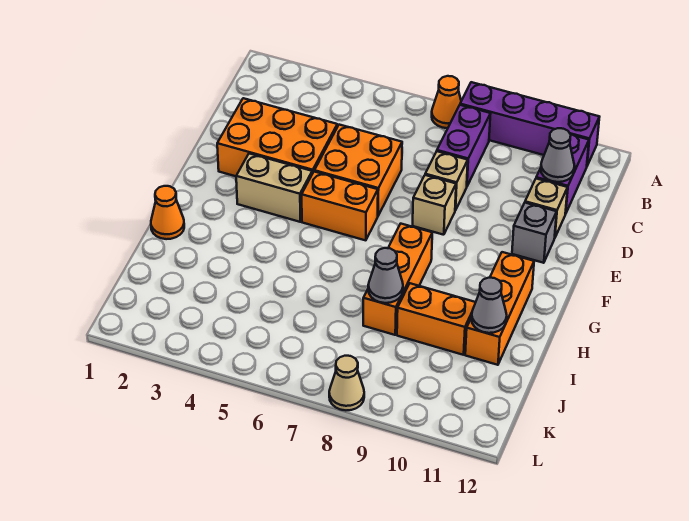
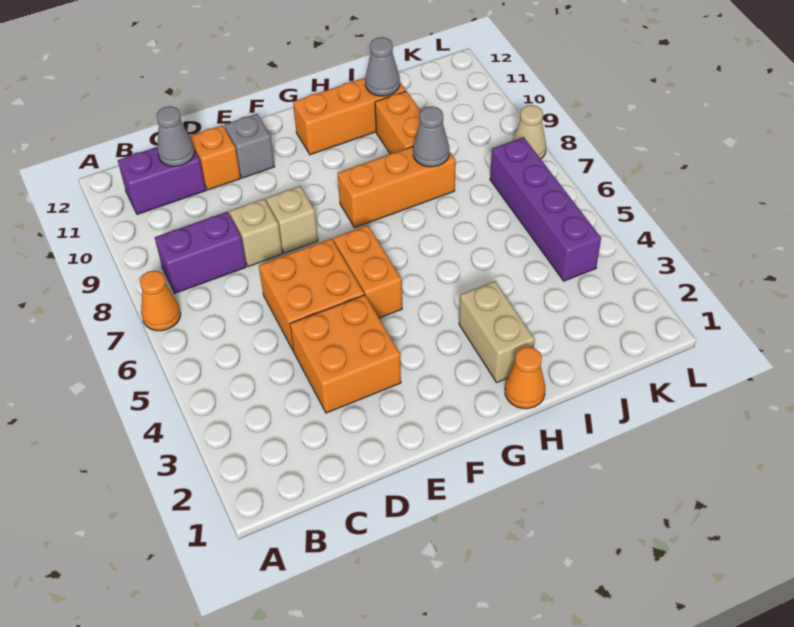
purple 1x4 brick [460,82,599,166] -> purple 1x4 brick moved to [490,137,601,281]
orange 2x3 brick [217,98,337,176] -> orange 2x2 brick [290,295,401,413]
tan 1x1 brick [525,179,568,237] -> orange 1x1 brick [189,125,241,190]
tan 1x2 brick [236,153,312,222] -> tan 1x2 brick moved to [459,281,535,382]

